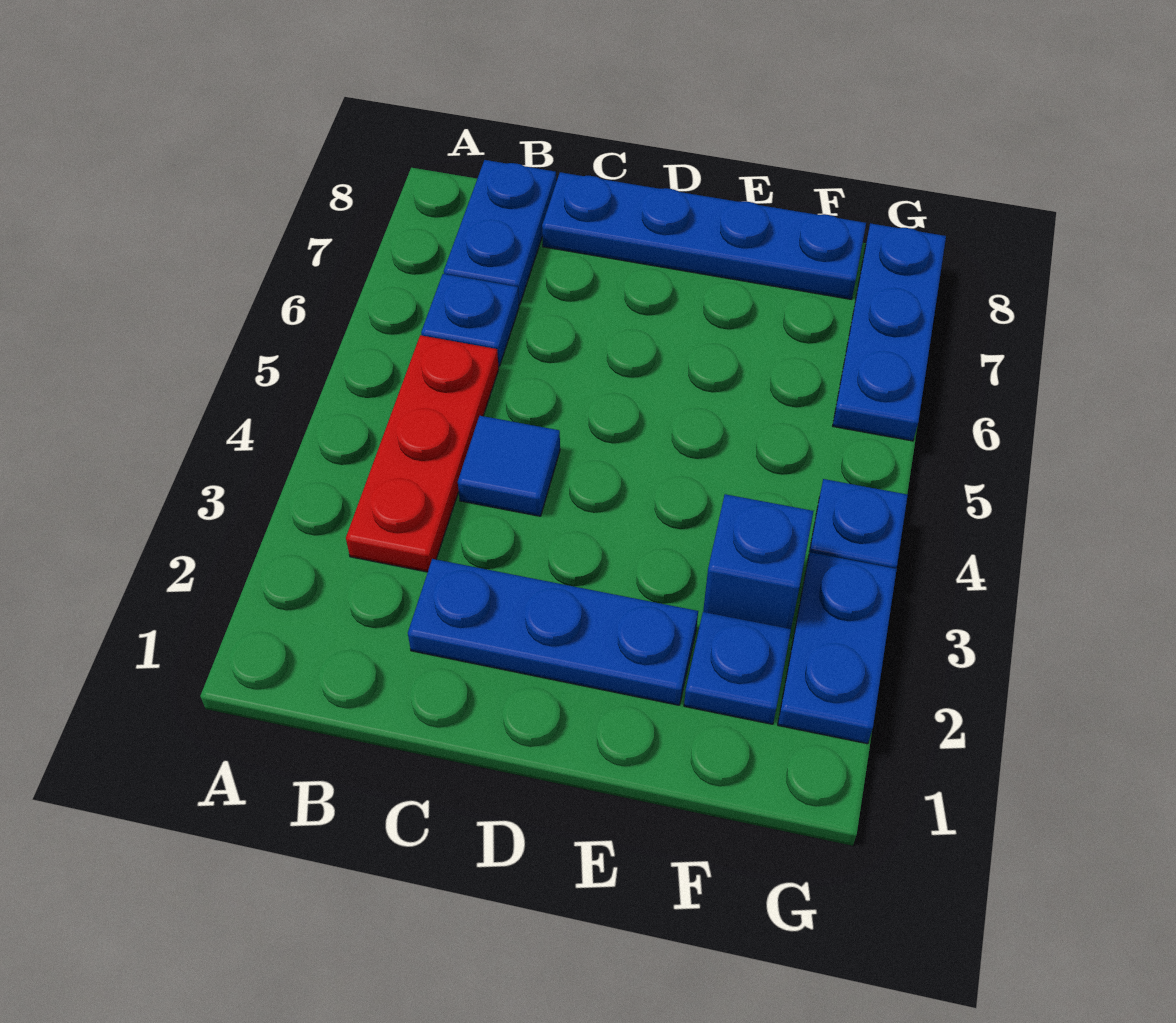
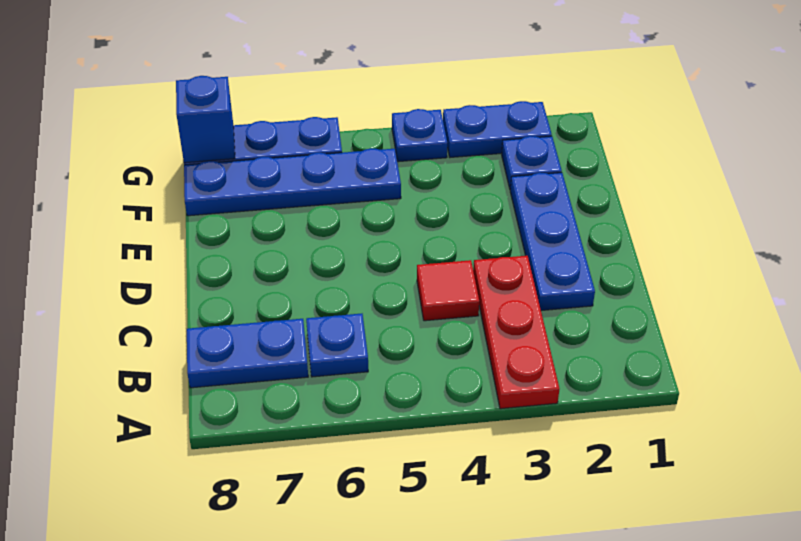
red 1x3 plate [346,335,499,572] -> red 1x3 plate turned to [473,256,559,409]
blue 1x1 tile [458,416,560,516] -> red 1x1 tile [417,260,479,321]
blue 1x4 plate [542,172,866,299] -> blue 1x4 plate turned to [184,149,401,216]
blue 1x1 brick [703,494,813,629] -> blue 1x1 brick moved to [176,76,235,163]

